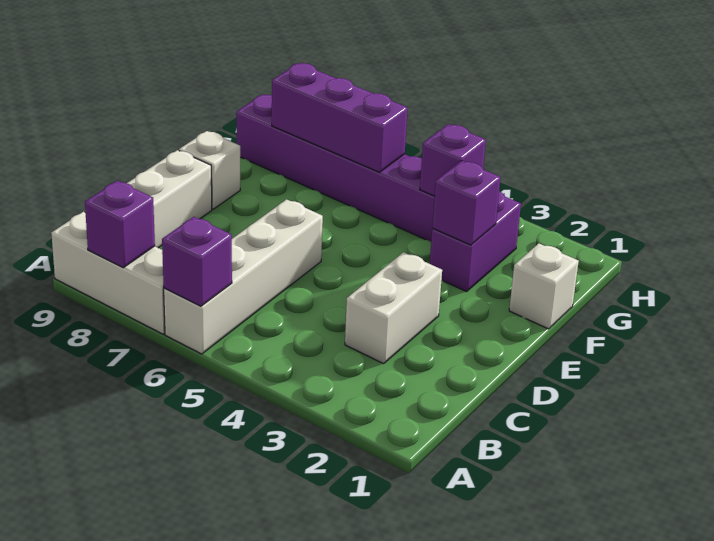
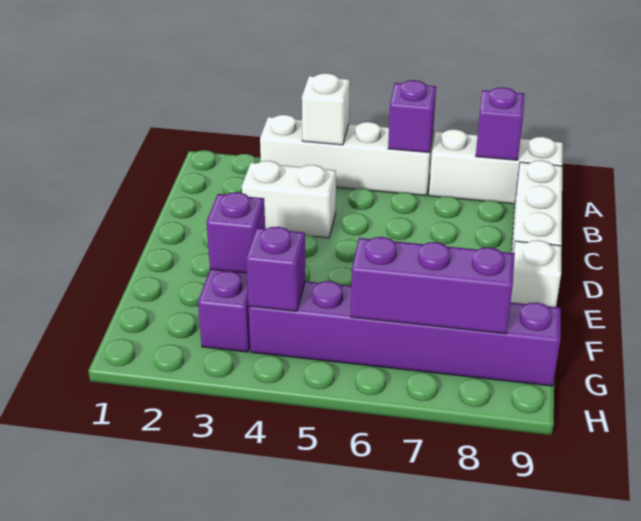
white 1x4 brick [164,199,323,354] -> white 1x4 brick turned to [260,115,433,196]
white 1x2 brick [345,252,442,364] -> white 1x2 brick turned to [242,161,336,238]
white 1x1 brick [509,243,579,329] -> white 1x1 brick moved to [302,73,350,145]

